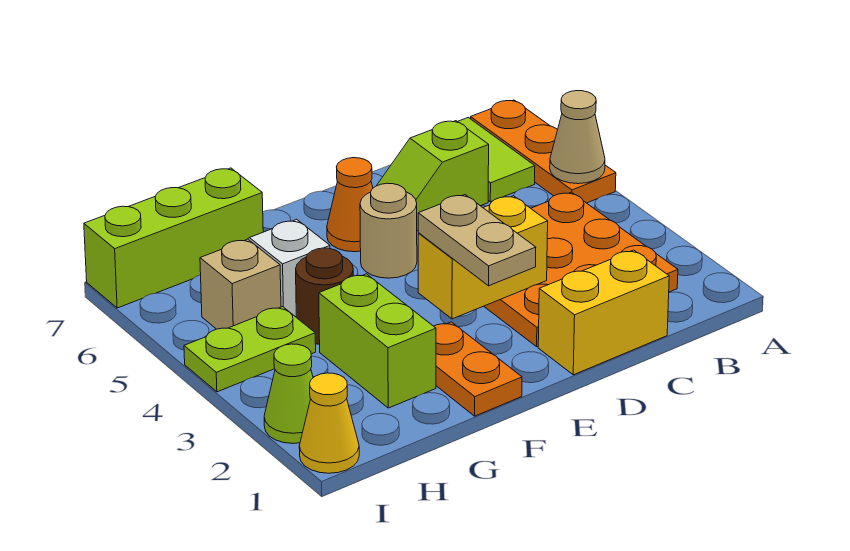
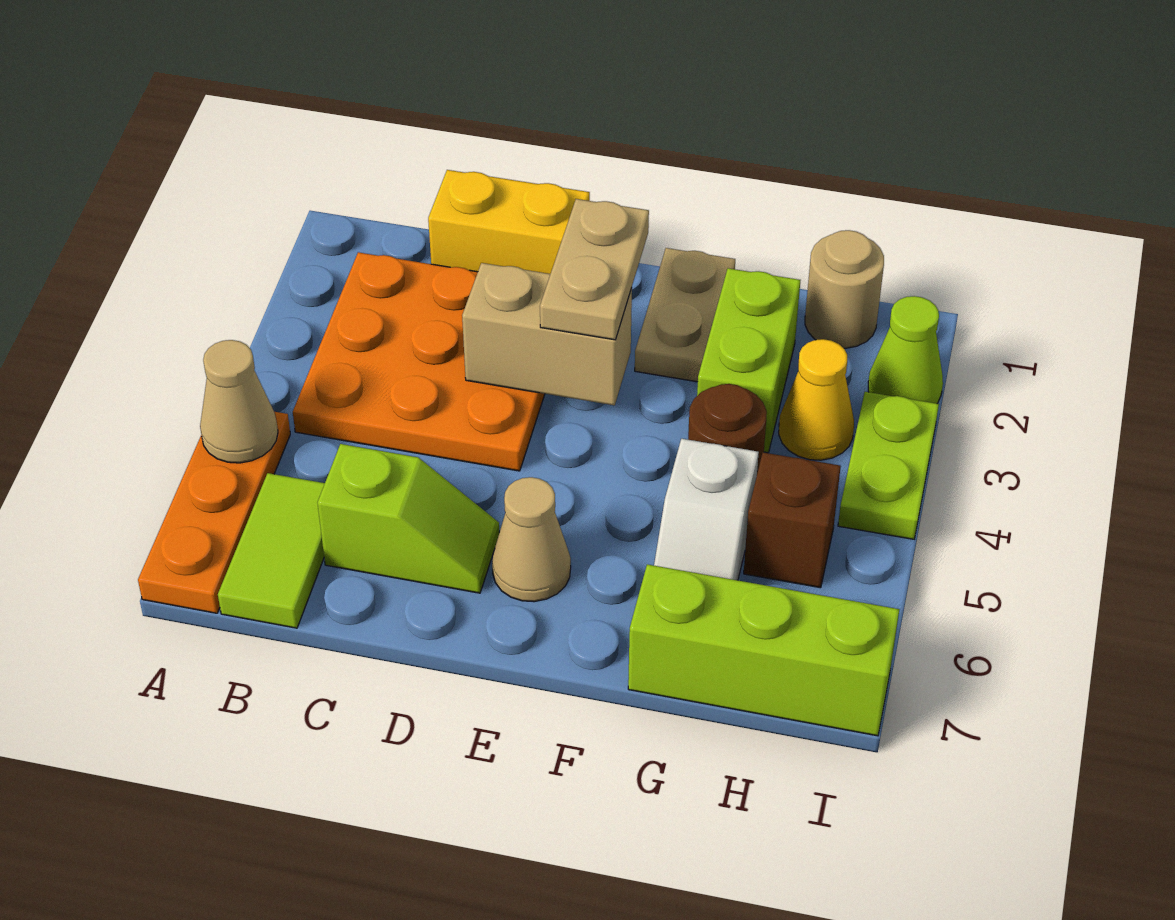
yellow 1x2 brick [418,196,548,319] -> tan 1x2 brick [462,263,632,405]
tan 1x1 round brick [360,183,417,278] -> tan 1x1 round brick moved to [805,230,884,348]
orange 1x1 cone [327,158,373,252] -> tan 1x1 cone [492,477,571,602]
orange 1x2 plate [434,322,522,416] -> tan 1x2 plate [635,248,735,382]
lime 1x2 plate [184,307,316,392] -> lime 1x2 plate turned to [838,392,939,539]
tan 1x1 brick [200,239,281,329] -> brown 1x1 brick [744,452,841,588]
yellow 1x1 cone [299,373,359,473] -> yellow 1x1 cone moved to [779,339,854,460]

